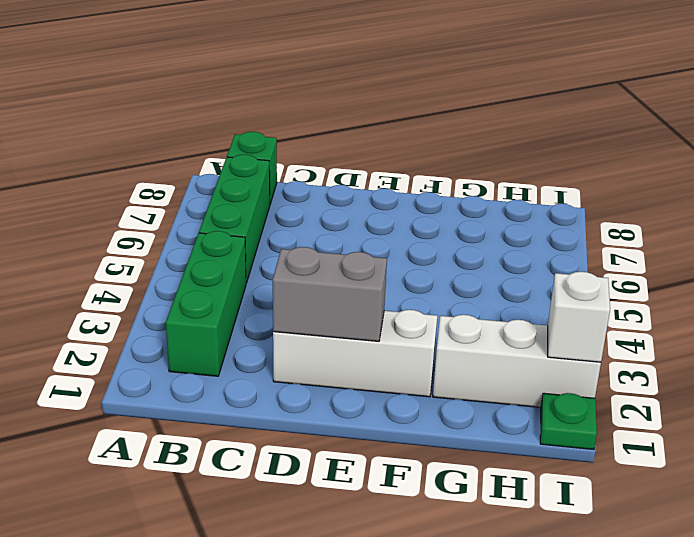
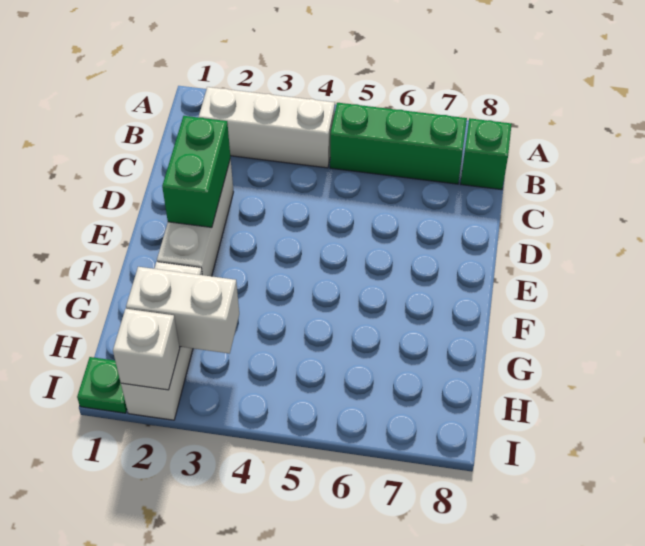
green 1x3 brick [166,231,246,376] -> white 1x3 brick [198,87,335,168]
grey 1x2 brick [273,247,387,341] -> green 1x2 brick [162,116,230,227]
none -> white 1x2 brick [126,267,239,354]

